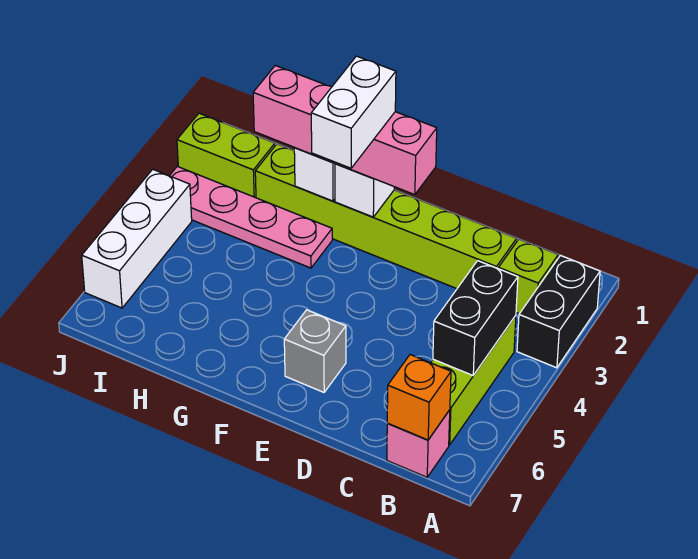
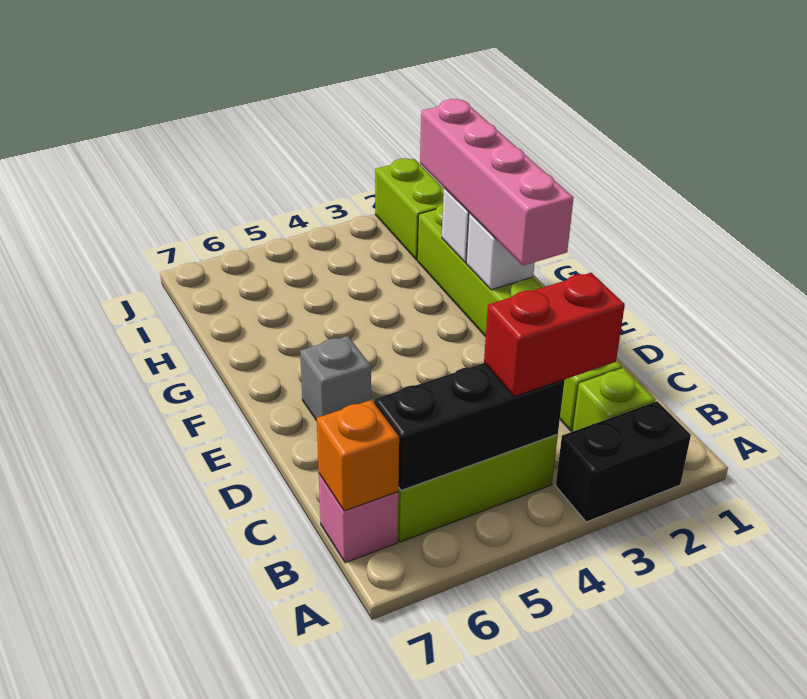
none -> red 1x2 brick [484,273,625,397]
black 1x2 brick [433,261,518,375] -> black 1x3 brick [374,363,565,490]
white 1x2 brick [311,56,396,168] -> none
pink 1x4 plate [170,166,332,268] -> none
white 1x3 brick [82,169,192,308] -> none

